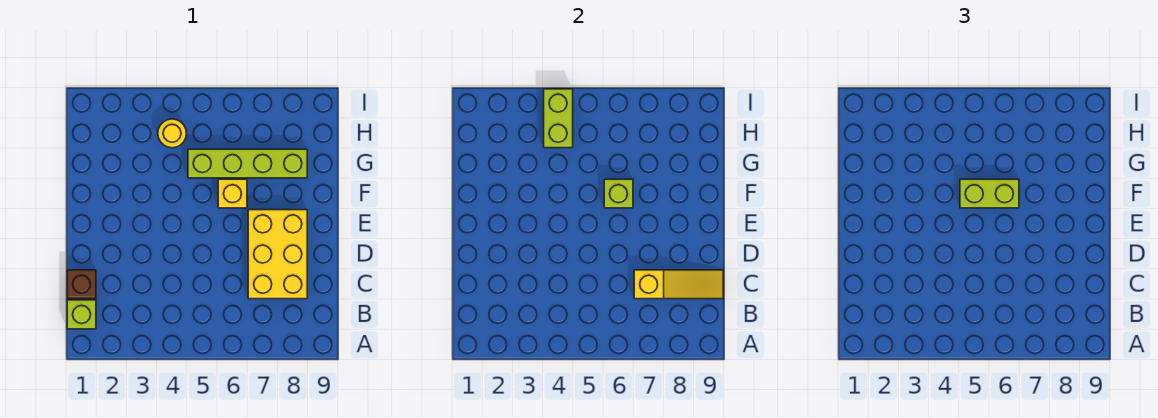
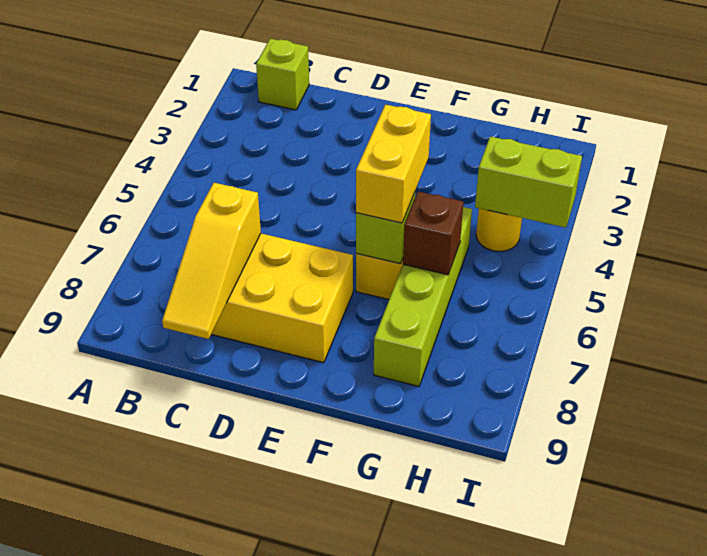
brown 1x1 brick [67,270,96,299] -> brown 1x1 brick moved to [403,191,463,275]
lime 1x2 brick [960,179,1019,208] -> yellow 1x2 brick [356,105,431,223]

